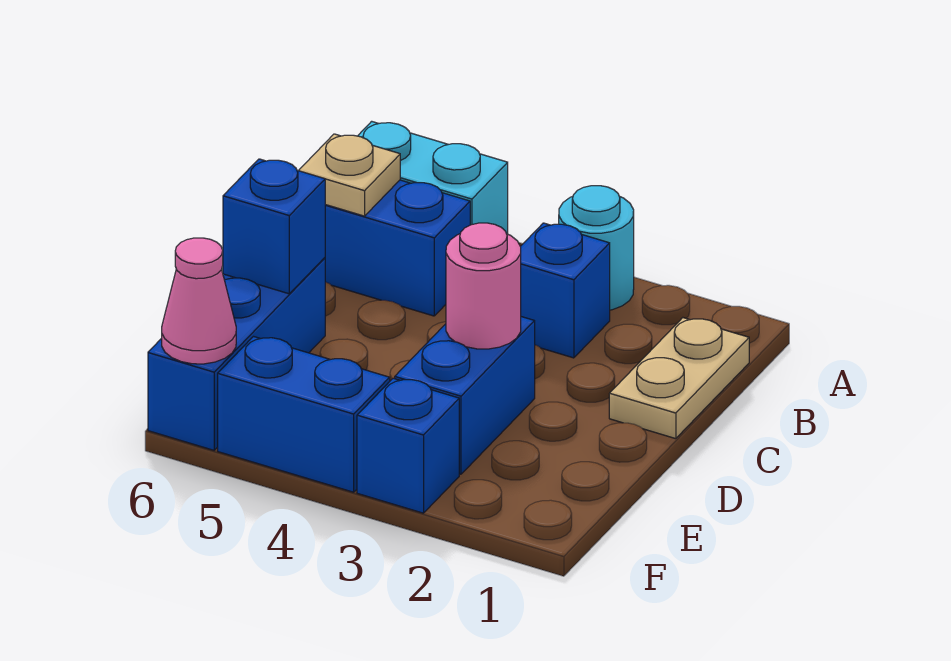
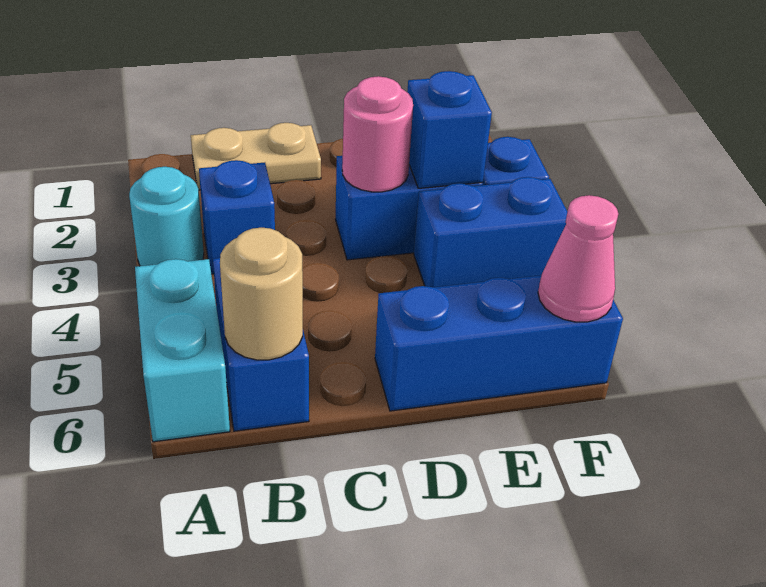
tan 1x1 plate [299,134,400,216] -> tan 1x1 round brick [220,228,303,360]
blue 1x1 brick [223,159,325,294] -> blue 1x1 brick moved to [407,71,492,188]
blue 1x2 brick [218,337,390,492] -> blue 1x2 brick turned to [414,177,568,287]

